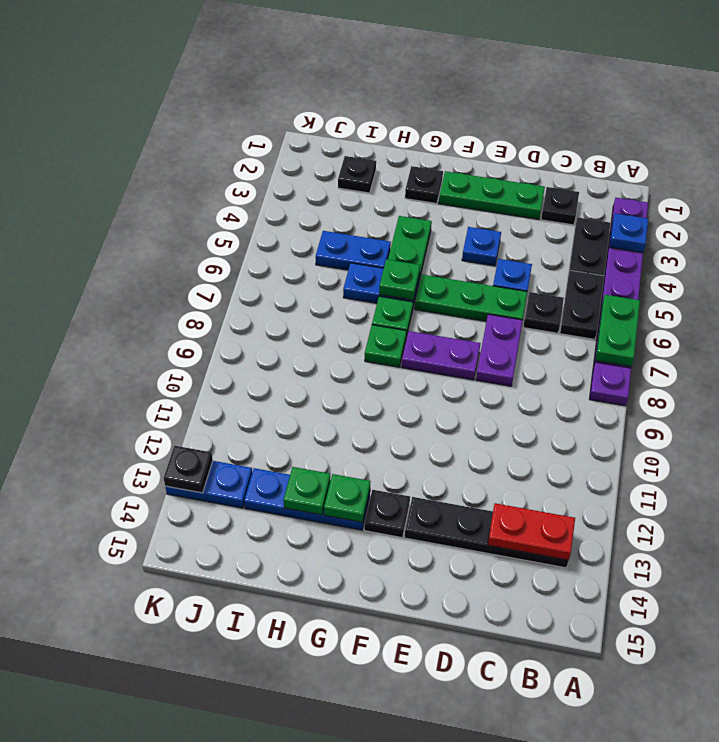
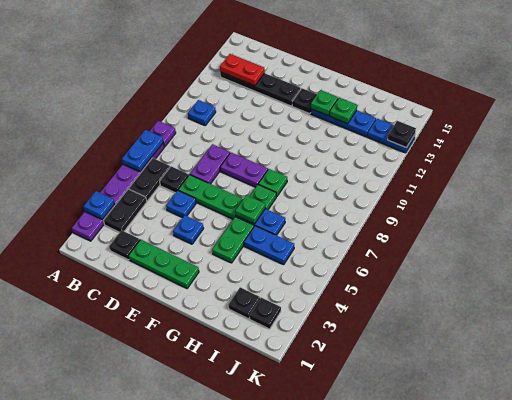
green 1x2 plate [595,295,640,366] -> blue 1x2 plate [122,130,163,172]
none -> blue 1x1 plate [188,100,216,125]
black 1x1 plate [405,166,443,204] -> black 1x1 plate moved to [249,298,281,329]

